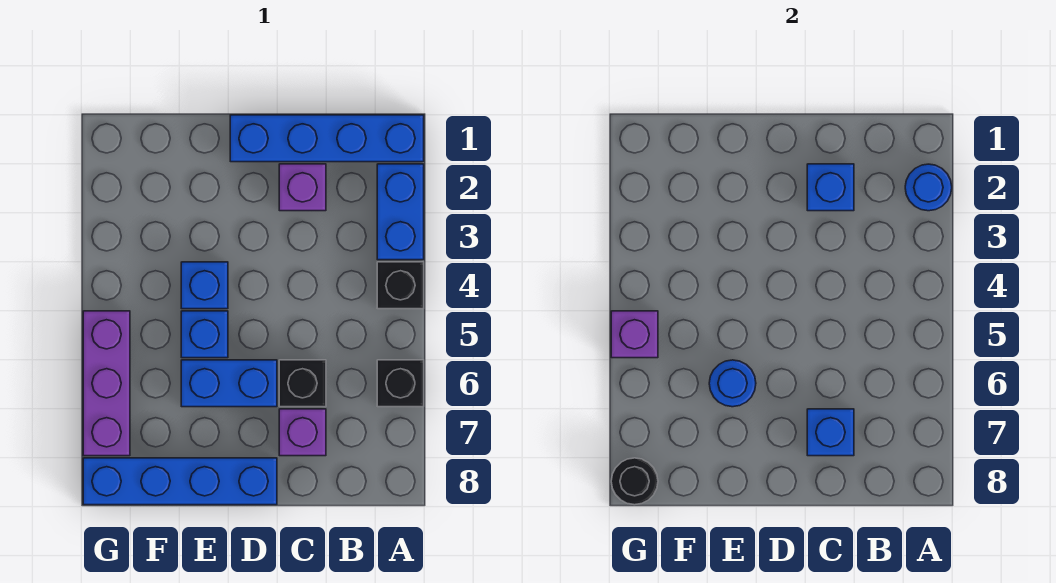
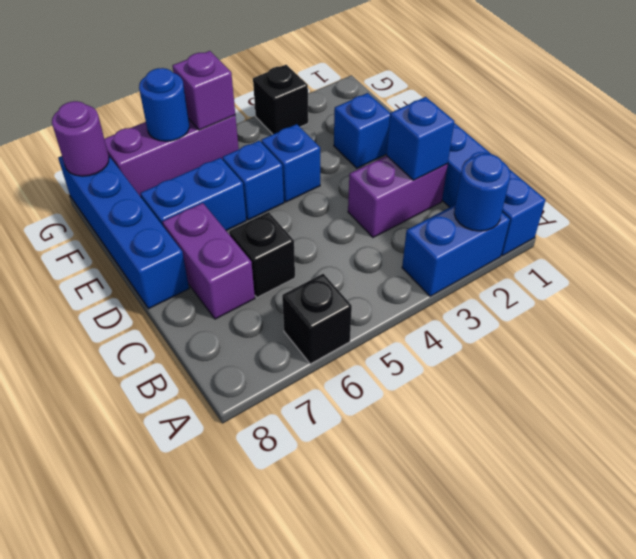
black 1x1 brick [377,262,424,309] -> black 1x1 brick moved to [253,65,308,134]
purple 1x1 brick [279,164,326,211] -> purple 1x2 brick [348,156,448,237]
purple 1x1 brick [279,409,326,456] -> purple 1x2 brick [162,203,255,319]
blue 1x1 brick [807,409,854,456] -> blue 1x1 brick moved to [334,93,390,168]
blue 1x2 brick [181,360,277,407] -> blue 1x2 brick turned to [140,158,246,231]
blue 1x1 round brick [709,360,756,407] -> blue 1x1 round brick moved to [139,68,189,141]
black 1x1 round brick [611,458,658,505] -> purple 1x1 round brick [52,101,109,176]

